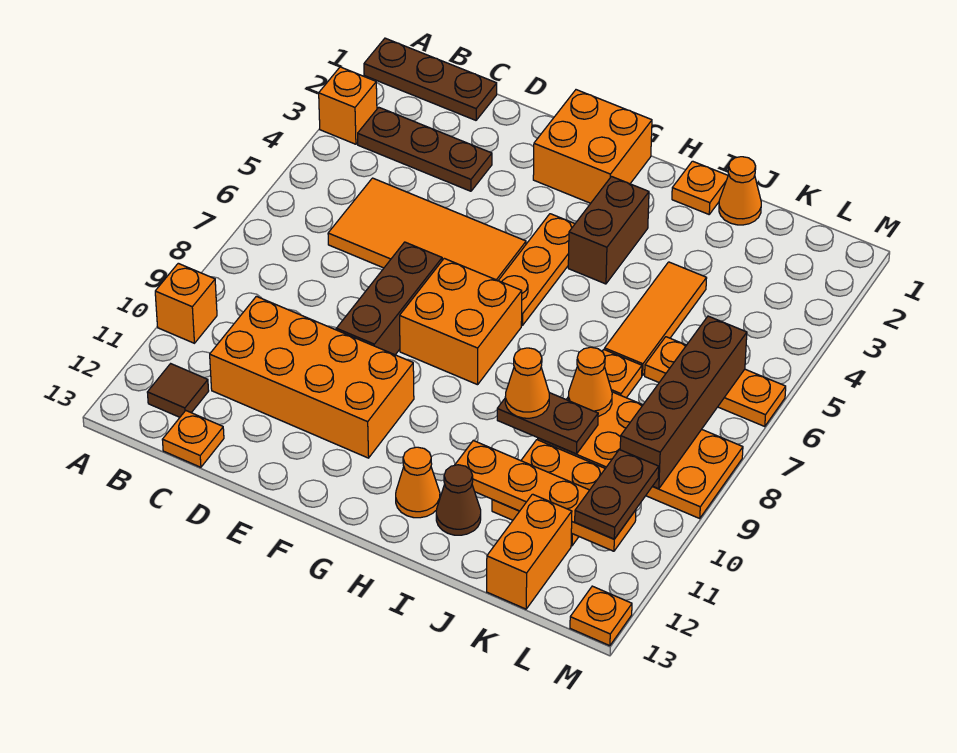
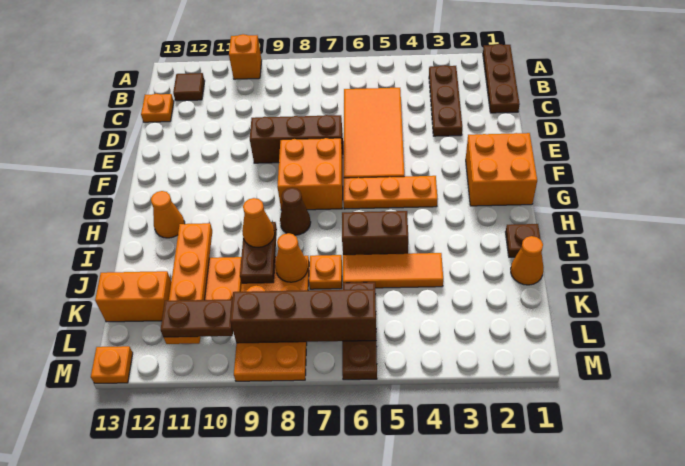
orange 1x1 brick [319,67,377,144] -> none
orange 2x4 brick [210,296,414,458] -> none
brown 1x2 brick [568,177,649,284] -> brown 1x2 brick moved to [342,211,408,255]
orange 1x1 plate [672,161,728,214] -> brown 1x1 plate [506,224,541,257]
brown 1x1 cone [436,465,481,535] -> brown 1x1 cone moved to [280,188,311,235]
orange 1x3 plate [645,337,786,427] -> brown 1x3 plate [342,282,377,380]

